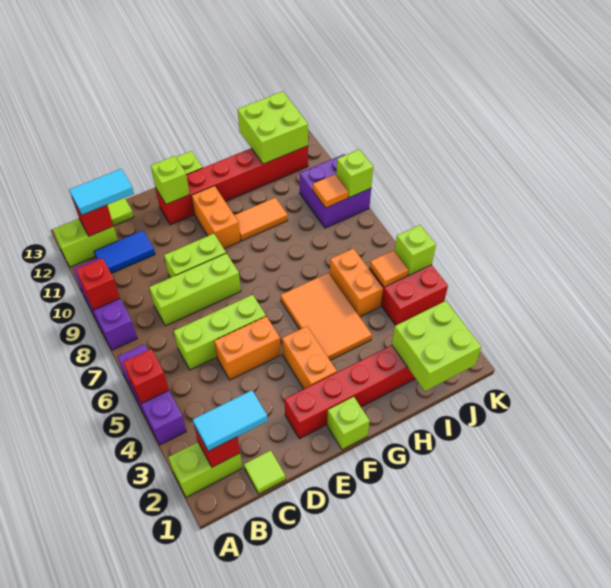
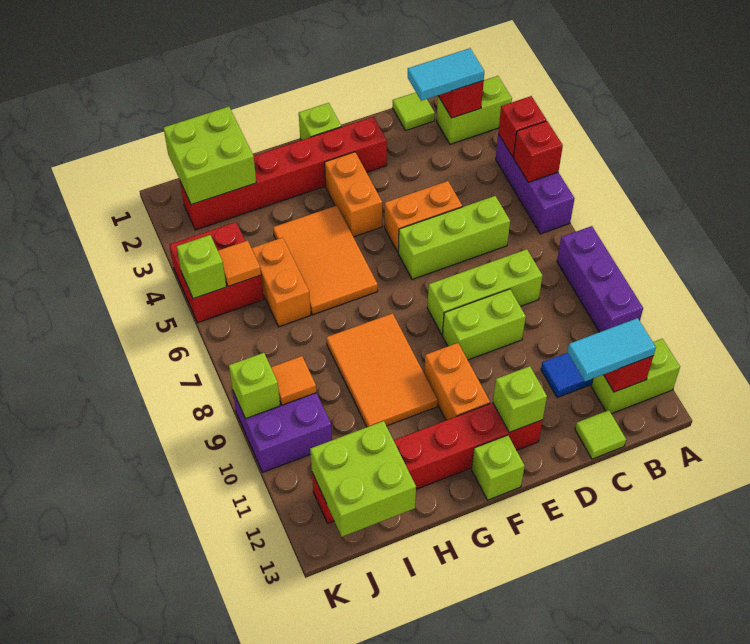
red 1x1 brick [76,258,120,310] -> red 1x1 brick moved to [498,96,546,157]
orange 1x2 tile [234,197,288,241] -> orange 2x3 tile [326,313,438,427]

